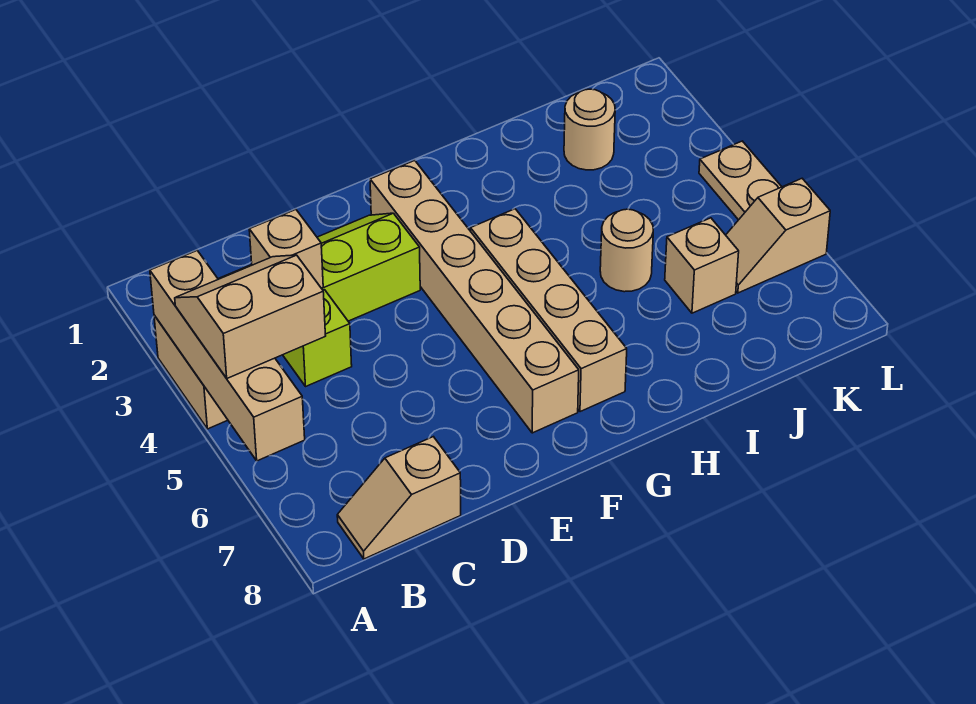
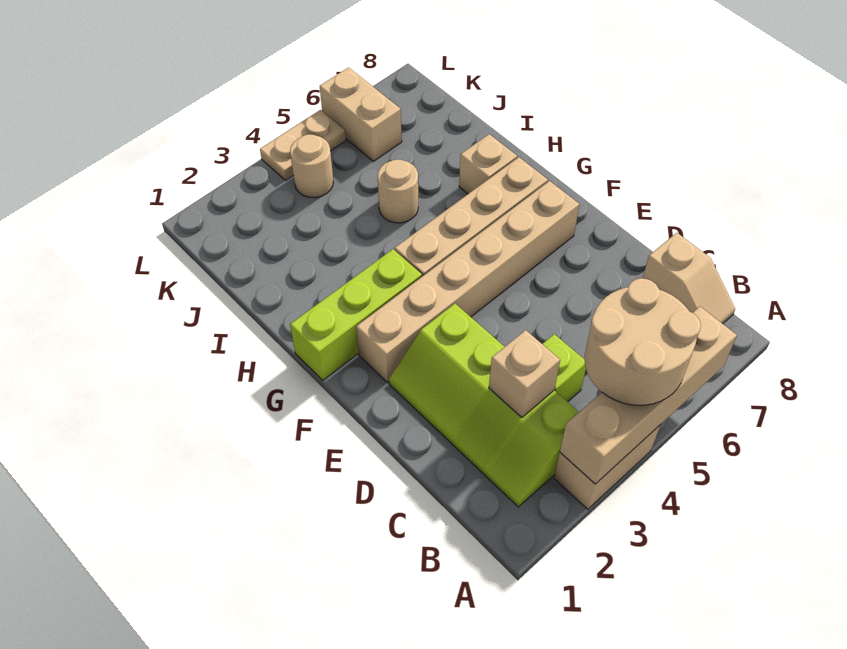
tan 2x2 slope [175,255,325,378] -> tan 2x2 round brick [585,278,701,405]
none -> lime 1x3 brick [290,249,422,380]
tan 1x1 round brick [564,89,615,170] -> tan 1x1 round brick moved to [290,134,333,198]
tan 1x1 brick [665,218,739,313] -> tan 1x1 brick moved to [459,134,517,194]
tan 1x2 slope [726,179,830,293] -> tan 1x2 brick [320,67,402,161]

